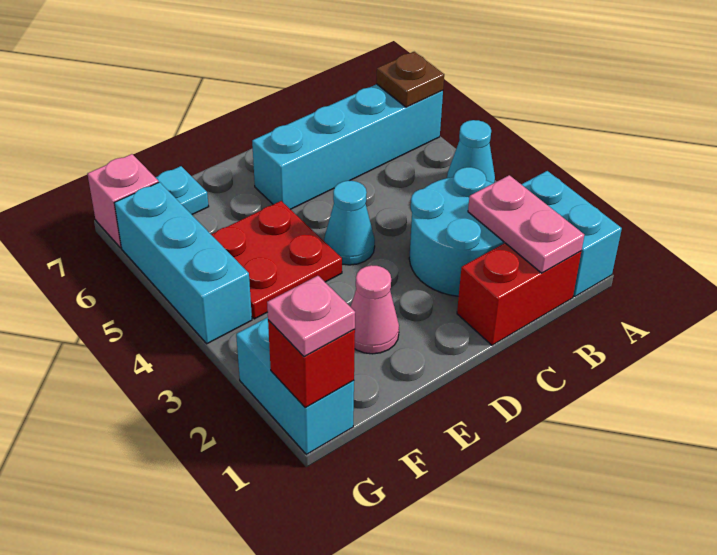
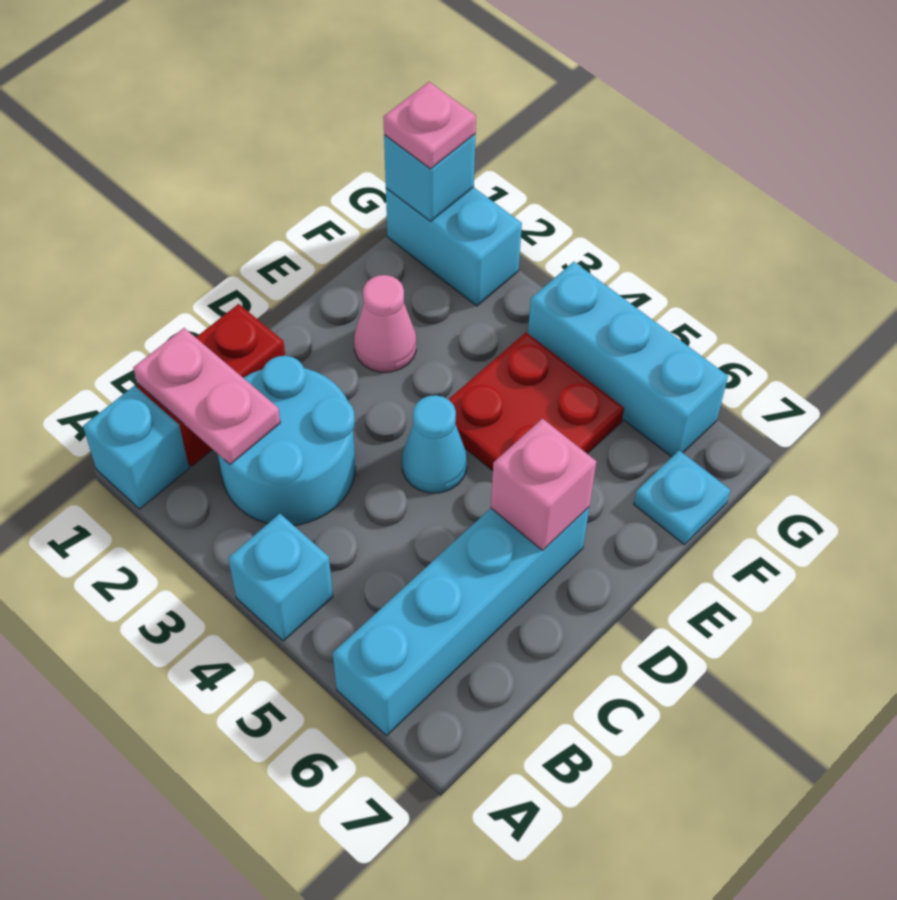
cyan 1x2 brick [521,171,622,297] -> cyan 1x1 brick [83,386,189,509]
cyan 1x1 cone [447,120,495,183] -> cyan 1x1 brick [228,514,333,641]
brown 1x1 plate [376,52,444,107] -> none
red 1x1 brick [268,320,355,408] -> cyan 1x1 brick [384,134,476,221]
pink 1x1 brick [88,154,159,248] -> pink 1x1 brick moved to [491,419,596,550]

